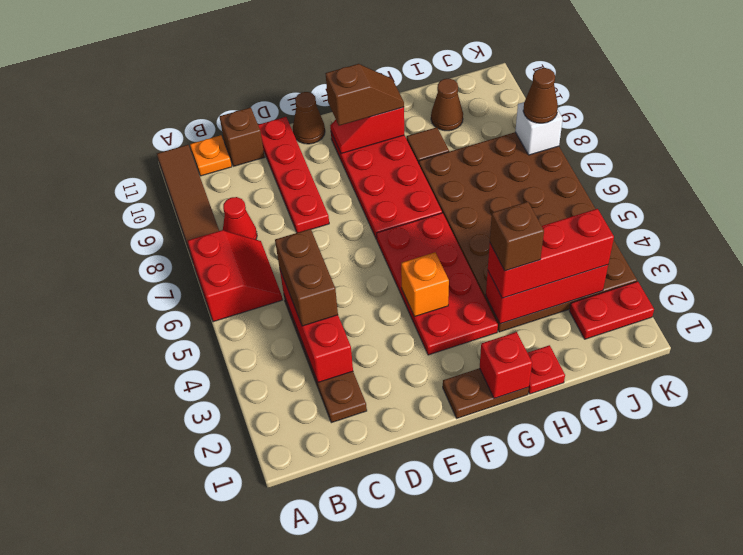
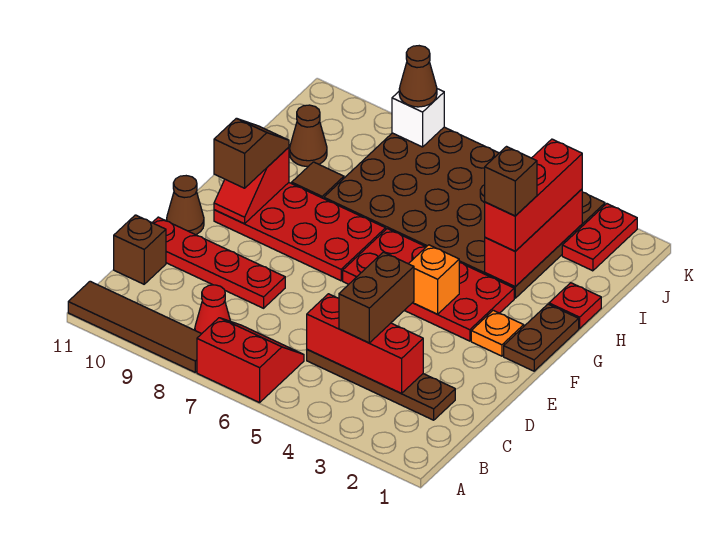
orange 1x1 plate [190,135,232,176] -> orange 1x1 plate moved to [471,310,524,356]
brown 1x2 brick [275,229,338,326] -> brown 1x2 brick turned to [339,252,414,343]
red 1x1 brick [480,332,532,399] -> none

